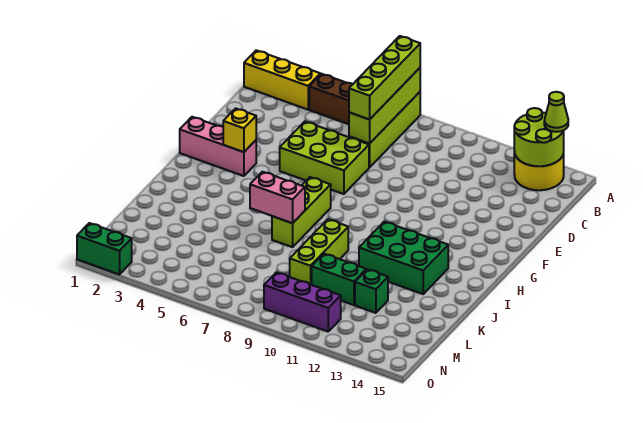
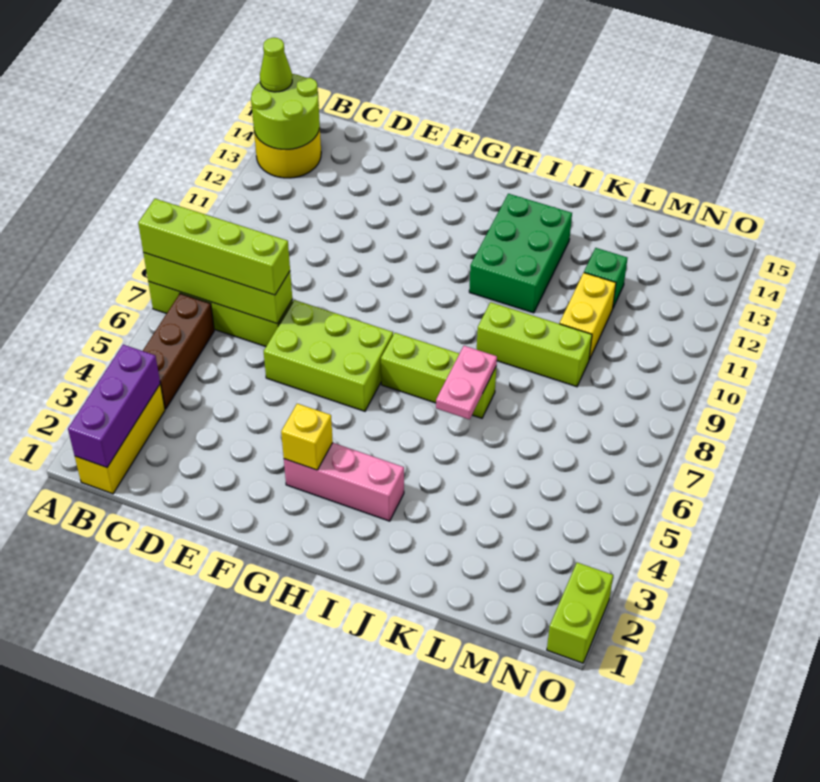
lime 2x3 brick [280,122,369,194] -> lime 2x3 brick turned to [264,300,393,411]
pink 1x3 brick [180,117,256,176] -> pink 1x3 brick turned to [284,443,404,521]
pink 1x2 brick [250,172,305,223] -> pink 1x2 plate [436,346,497,419]
green 1x2 brick [312,254,366,305] -> yellow 1x2 brick [560,273,616,360]
purple 1x3 brick [264,272,341,332] -> purple 1x3 brick moved to [68,345,160,467]
green 1x2 brick [77,223,132,275] -> lime 1x2 brick [547,563,613,663]

